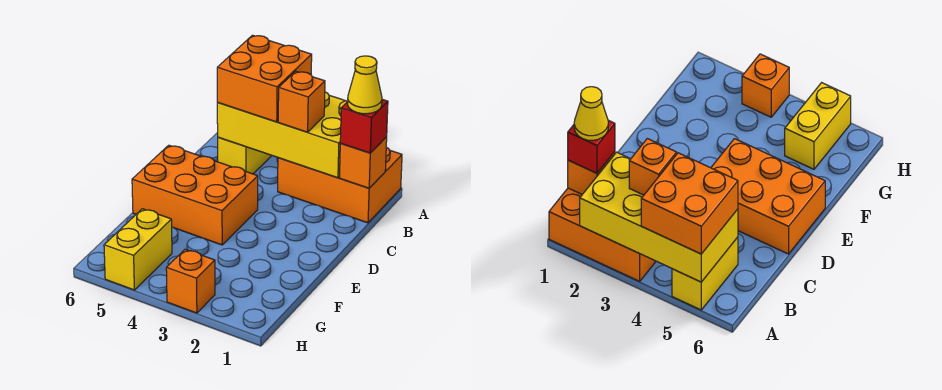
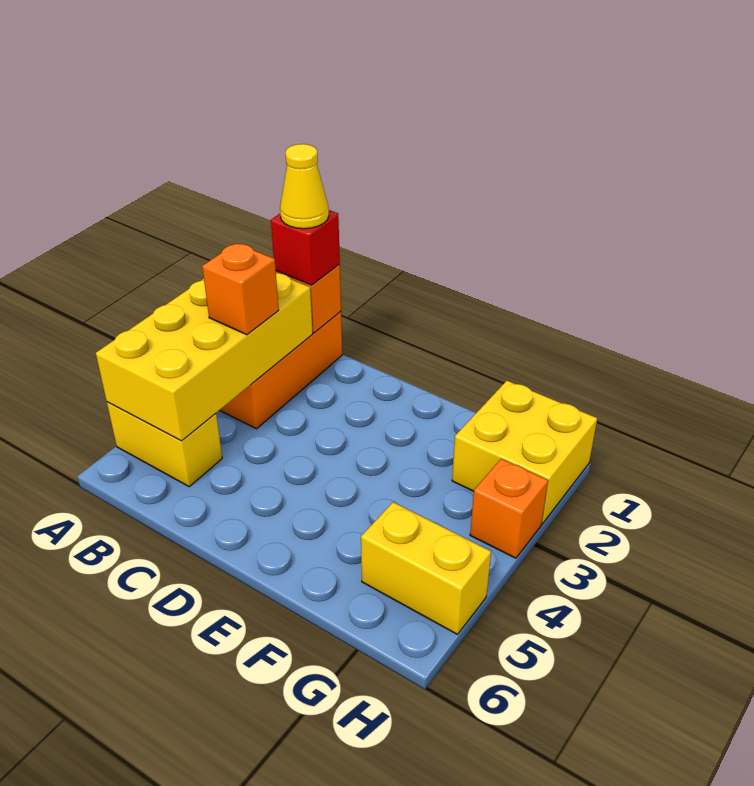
orange 2x2 brick [217,35,312,122] -> none
orange 2x3 brick [132,145,258,245] -> none
none -> yellow 2x2 brick [452,381,597,524]

